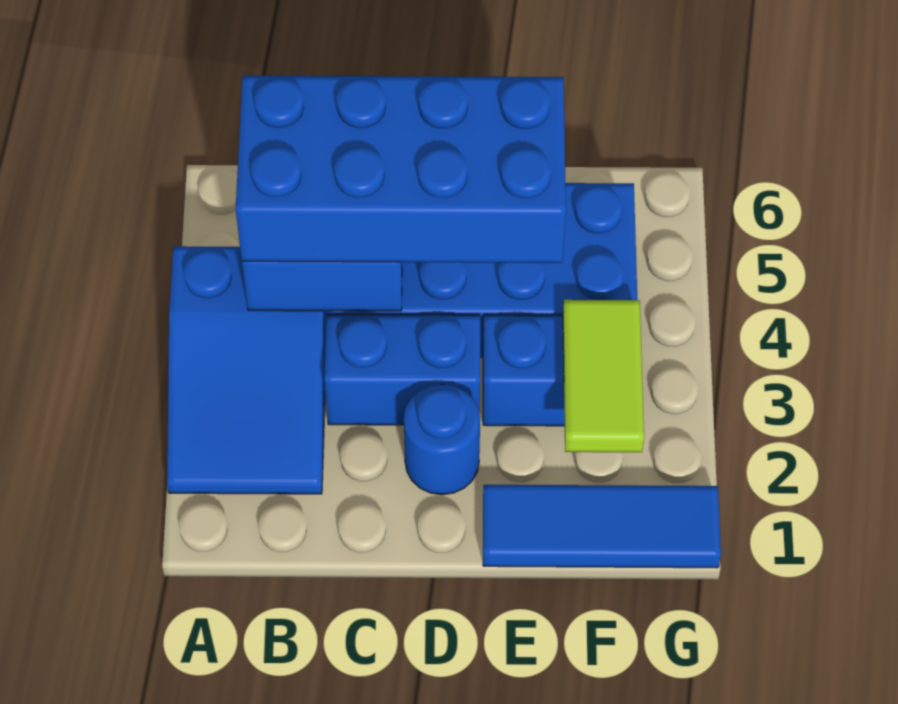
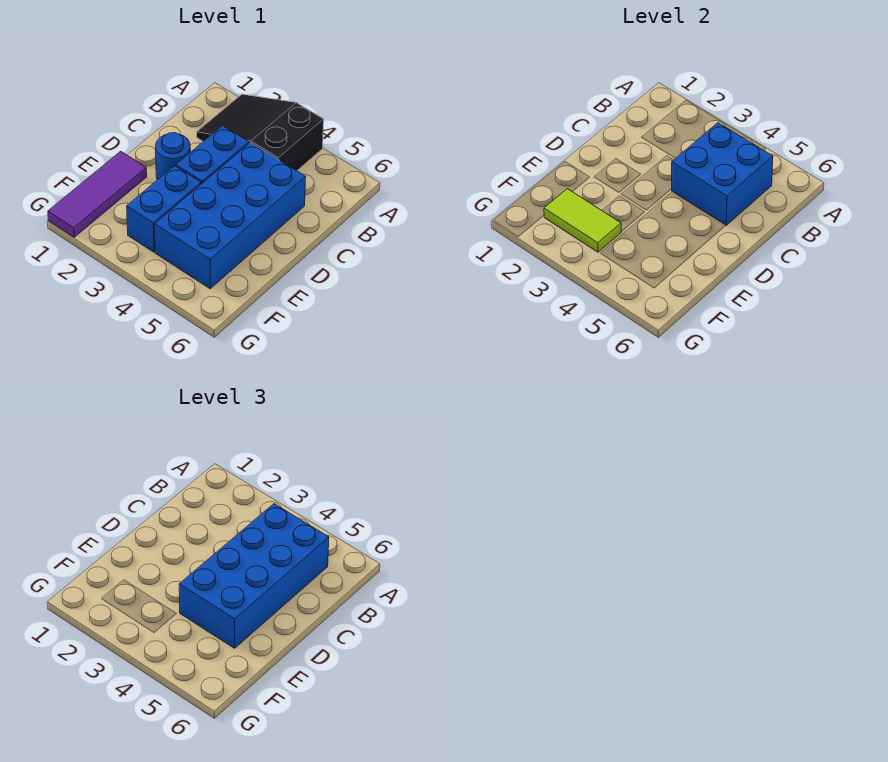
blue 2x3 slope [167,246,327,494] -> black 2x3 slope [197,94,324,171]
blue 1x3 tile [483,485,721,568] -> purple 1x3 tile [48,151,147,237]

